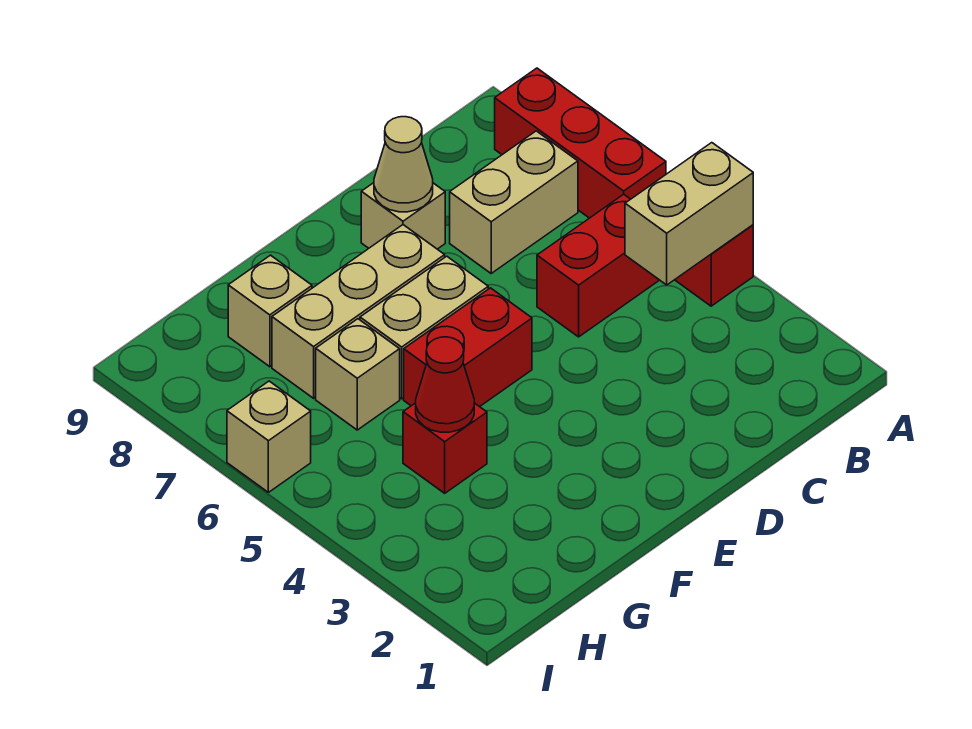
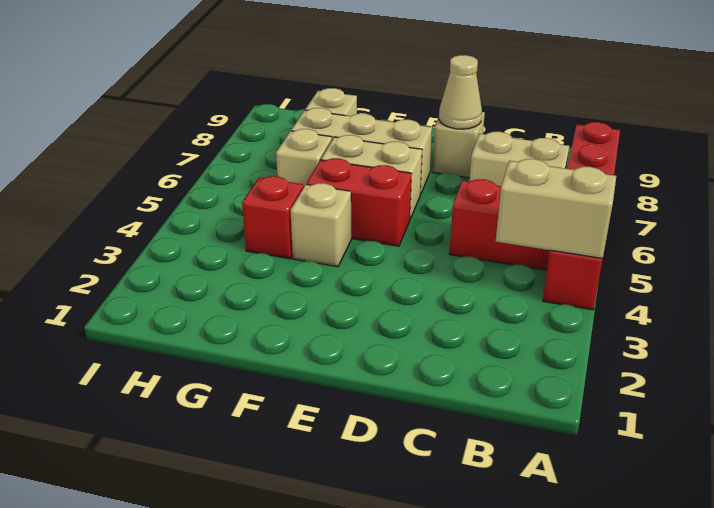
red 1x1 cone [416,337,474,432] -> none
tan 1x1 brick [227,381,311,492] -> tan 1x1 brick moved to [290,183,351,267]

